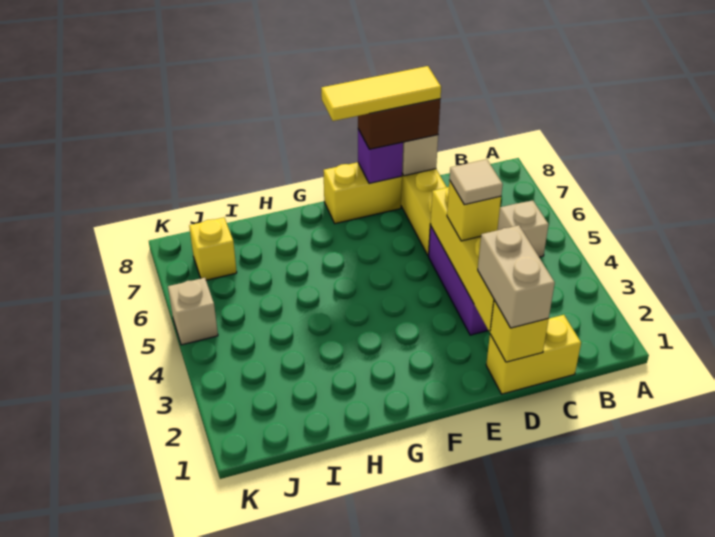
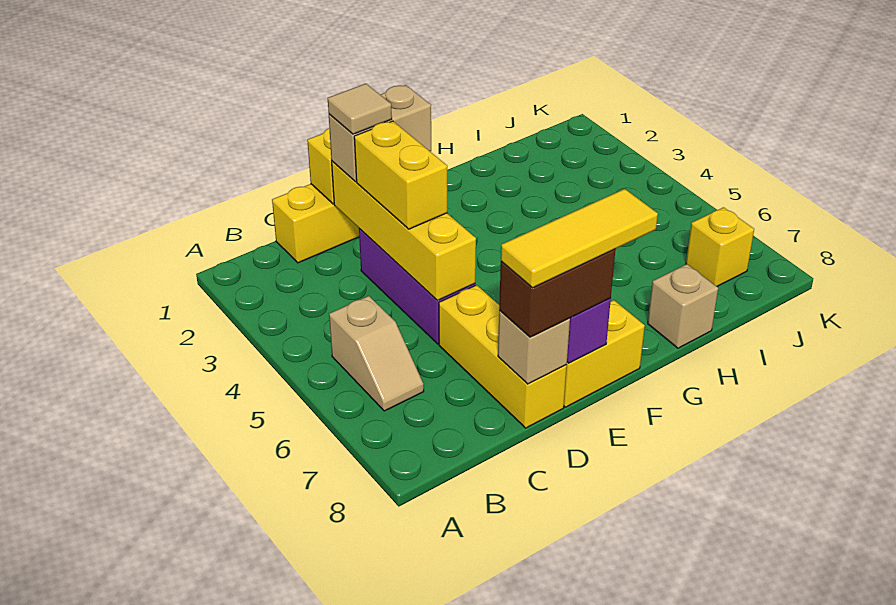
tan 1x2 brick [478,225,555,328] -> tan 1x2 brick turned to [329,85,431,182]
yellow 1x1 brick [447,180,501,241] -> yellow 1x2 brick [354,121,447,229]
tan 1x1 tile [450,159,503,205] -> tan 1x1 tile moved to [328,84,392,134]
tan 1x1 brick [168,278,218,345] -> tan 1x1 brick moved to [648,264,718,348]

